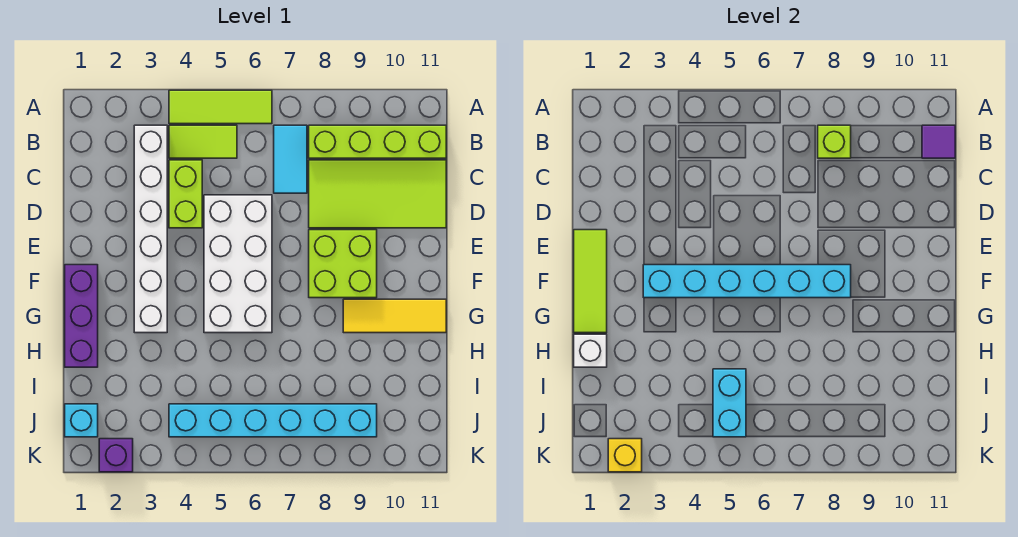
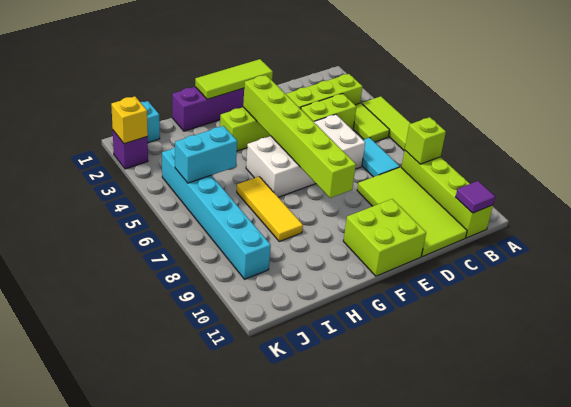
white 1x6 brick [134,125,167,333] -> lime 1x6 brick [220,74,363,151]
cyan 1x2 tile [274,125,307,193] -> cyan 1x2 tile turned to [362,138,400,177]
lime 2x2 brick [309,230,377,298] -> lime 2x2 brick moved to [343,199,426,276]
cyan 1x6 brick [643,265,851,298] -> lime 1x6 brick [243,75,356,198]
yellow 1x3 tile [343,299,446,333] -> yellow 1x3 tile moved to [237,177,303,241]
white 1x1 brick [574,334,607,367] -> none

